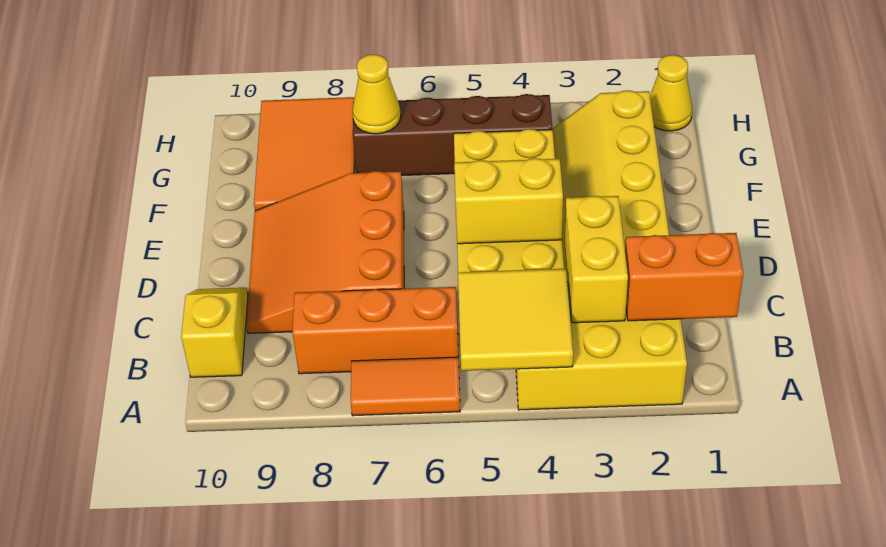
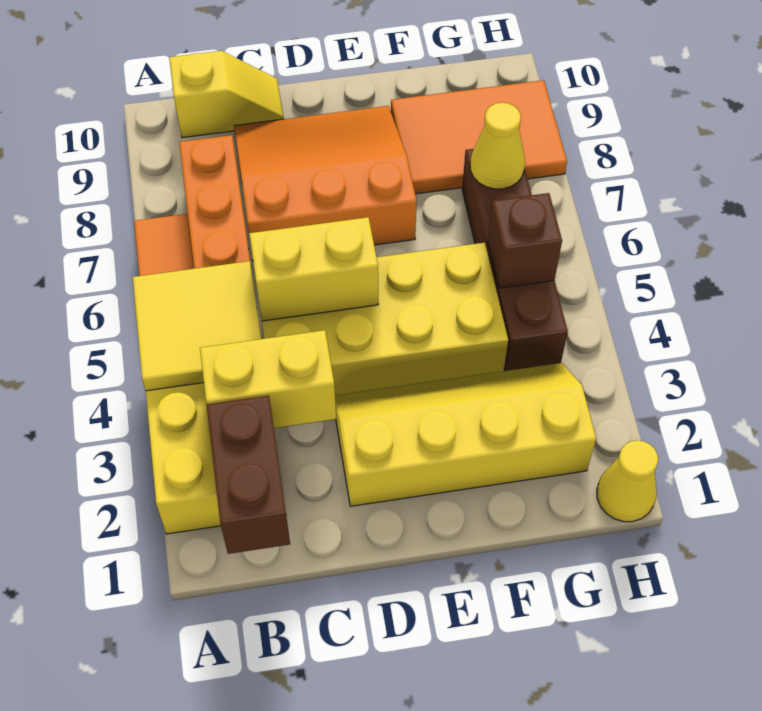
orange 1x2 brick [625,233,743,321] -> brown 1x2 brick [206,396,290,554]
yellow 1x2 brick [454,158,563,244] -> yellow 1x2 brick turned to [249,217,378,321]
none -> brown 1x1 brick [488,193,562,288]

